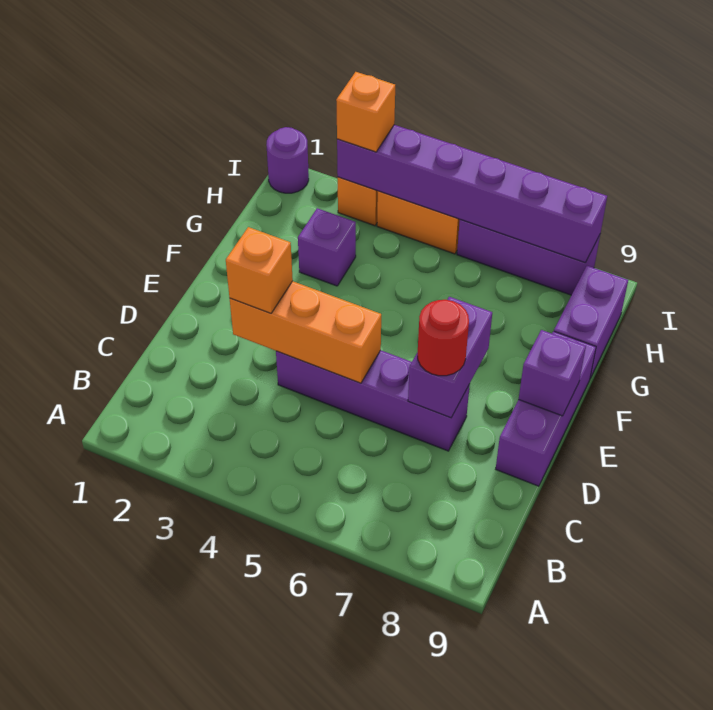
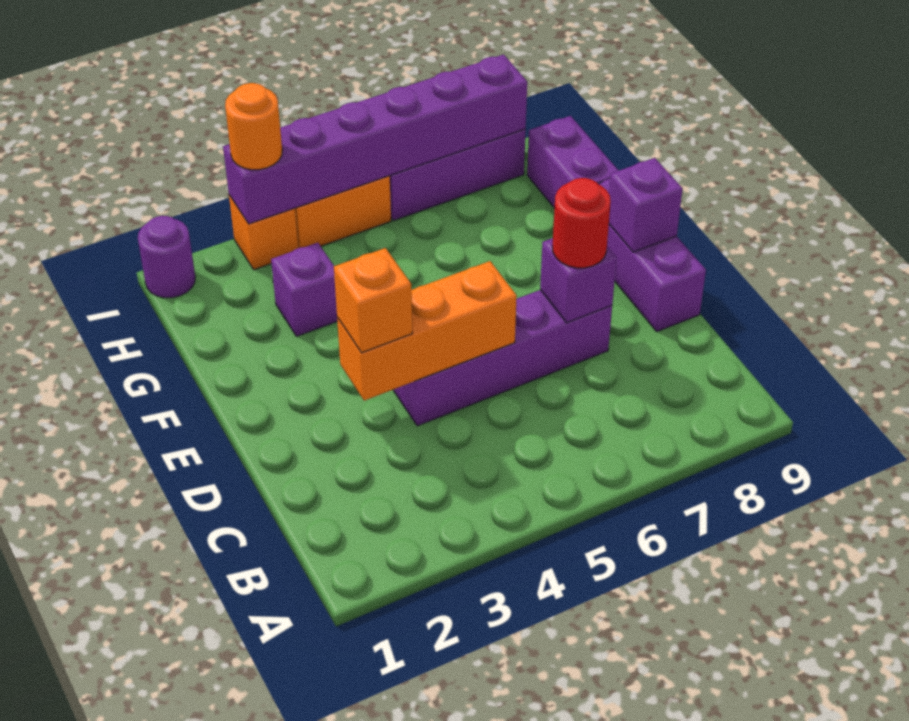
purple 1x2 brick [408,297,492,418] -> purple 1x1 brick [540,238,617,323]
orange 1x1 brick [336,72,395,152] -> orange 1x1 round brick [225,83,282,170]

